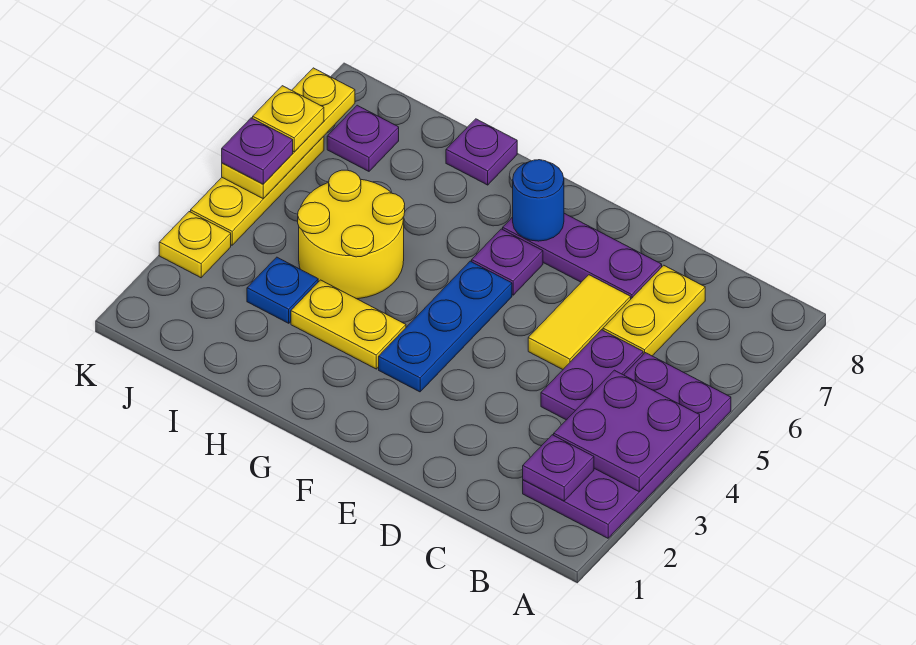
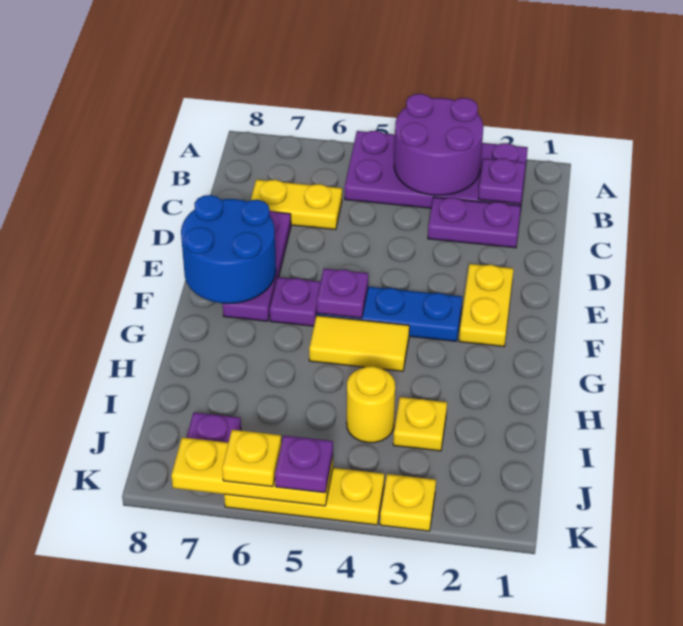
purple 2x2 plate [554,370,700,492] -> purple 2x2 round brick [394,94,483,195]
purple 1x2 plate [541,330,643,420] -> purple 1x2 plate moved to [428,197,521,248]
yellow 1x2 tile [528,275,631,369] -> yellow 1x2 tile moved to [309,316,409,371]
blue 1x1 round brick [513,160,564,241] -> blue 2x2 round brick [181,195,276,304]
yellow 1x2 plate [291,280,406,369] -> yellow 1x2 plate moved to [459,264,513,347]
yellow 2x2 round brick [298,170,405,299] -> yellow 1x1 round brick [347,366,395,443]
purple 1x1 plate [446,119,517,185] -> purple 1x1 plate moved to [317,269,368,318]
blue 1x1 plate [247,257,318,323] -> yellow 1x1 plate [393,397,447,451]

